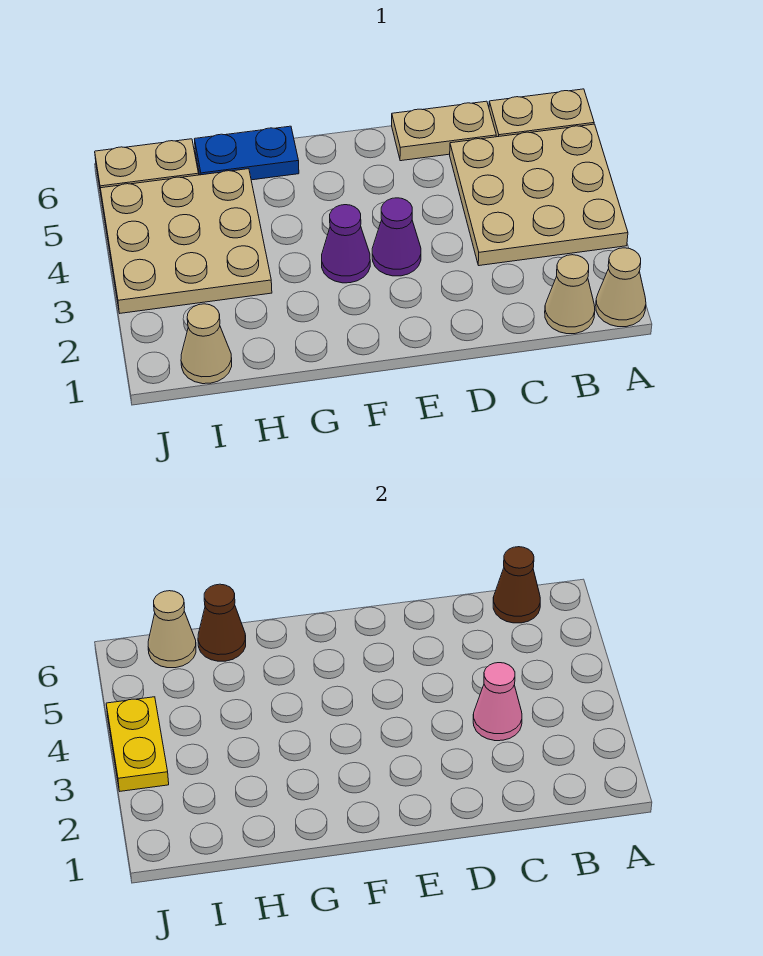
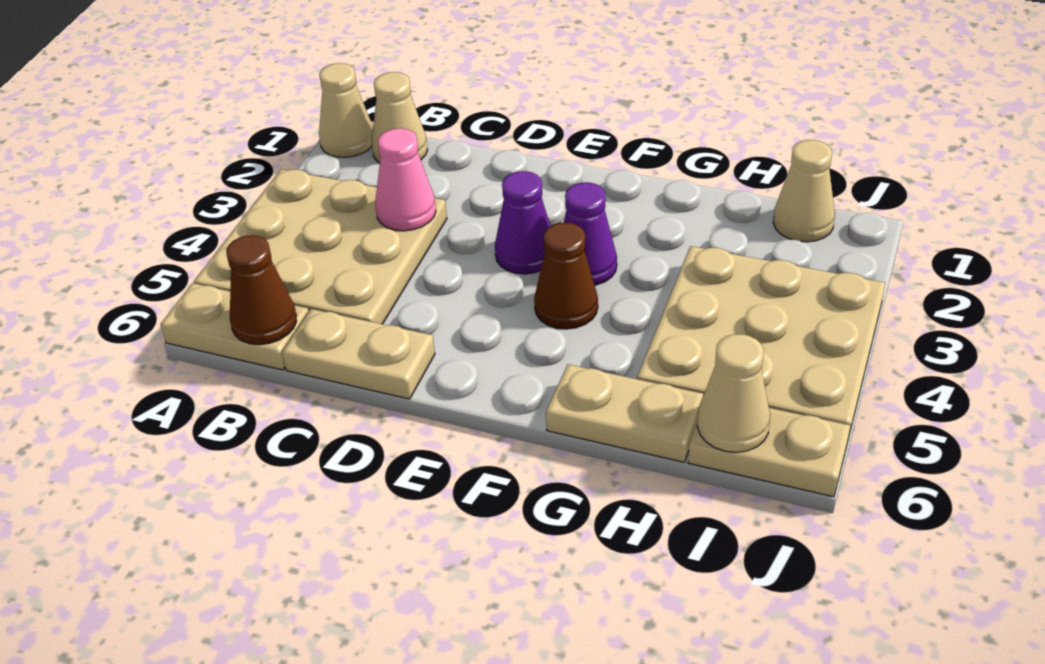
blue 1x2 plate [195,126,299,180] -> tan 1x2 plate [546,364,703,462]
brown 1x1 cone [198,584,246,661] -> brown 1x1 cone moved to [534,223,598,329]
yellow 1x2 plate [106,697,169,791] -> none

